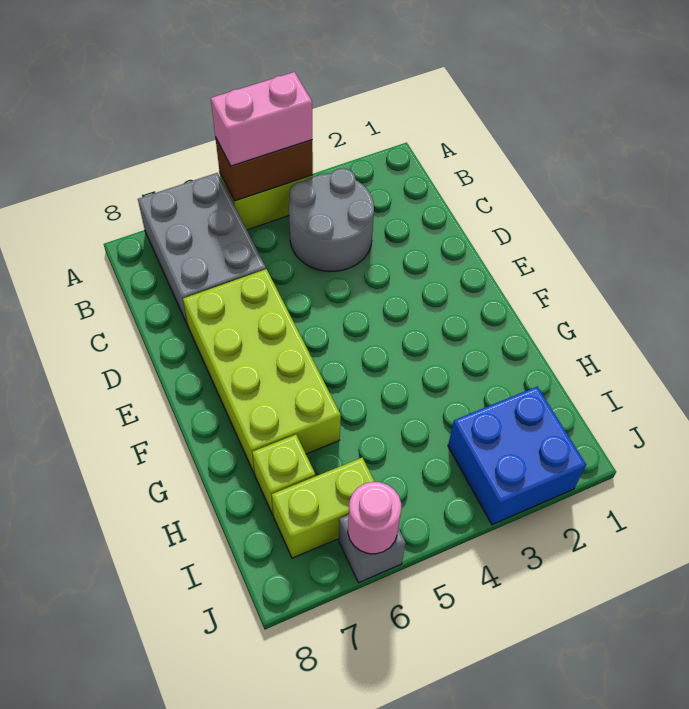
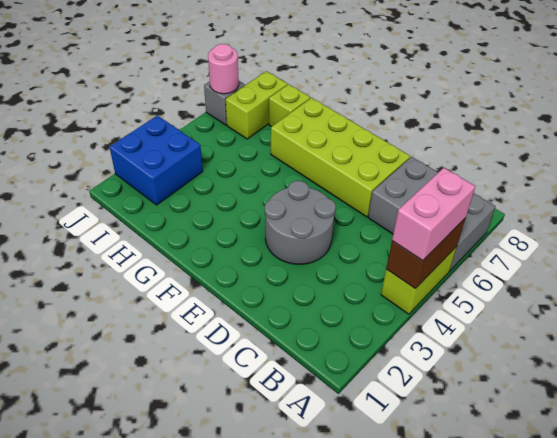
grey 2x2 round brick [289,168,374,272] -> grey 2x2 round brick moved to [265,181,336,264]

